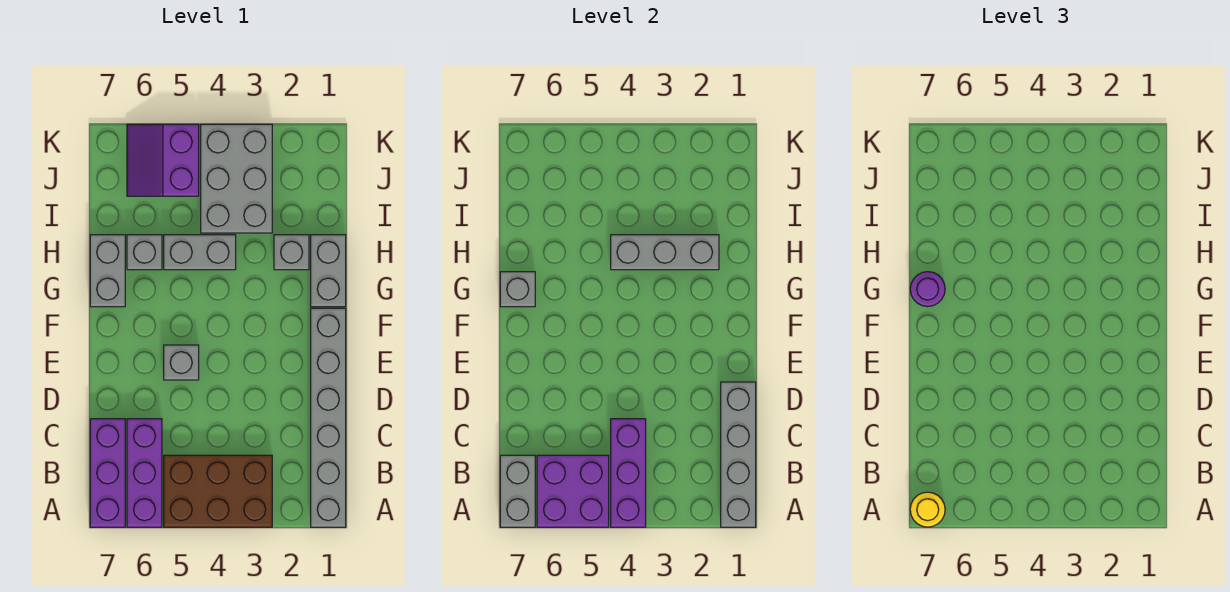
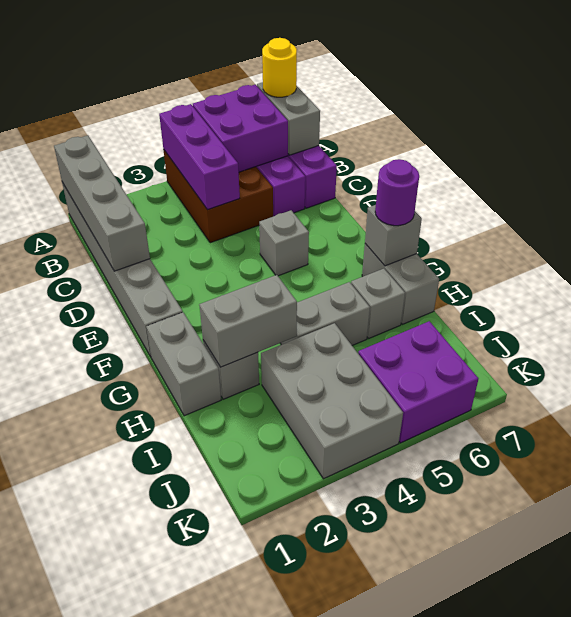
brown 2x3 brick [164,455,272,527] -> brown 2x3 brick turned to [163,149,273,243]
grey 1x3 brick [611,235,719,270] -> grey 1x2 brick [199,275,297,367]
purple 2x2 slope [127,124,199,196] -> purple 2x2 brick [358,321,478,443]

